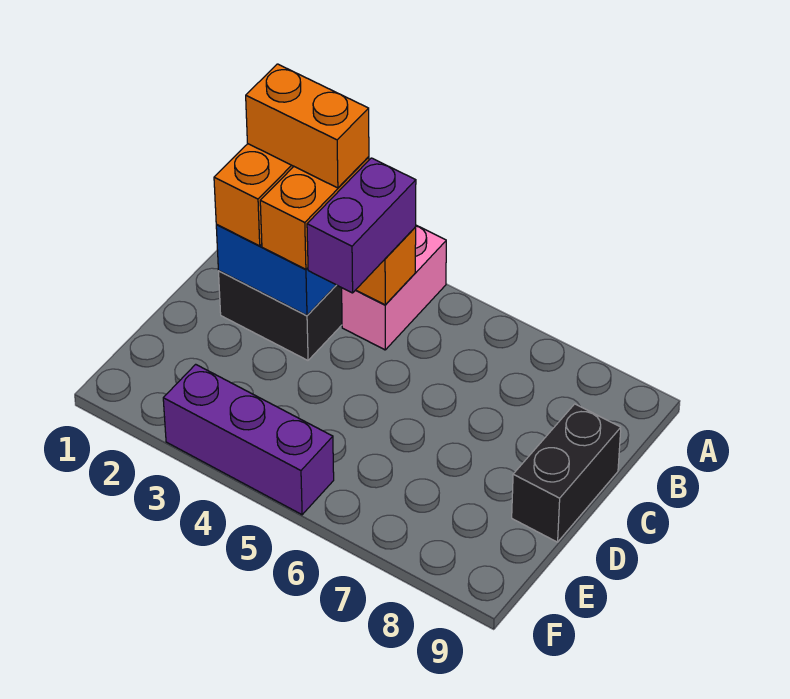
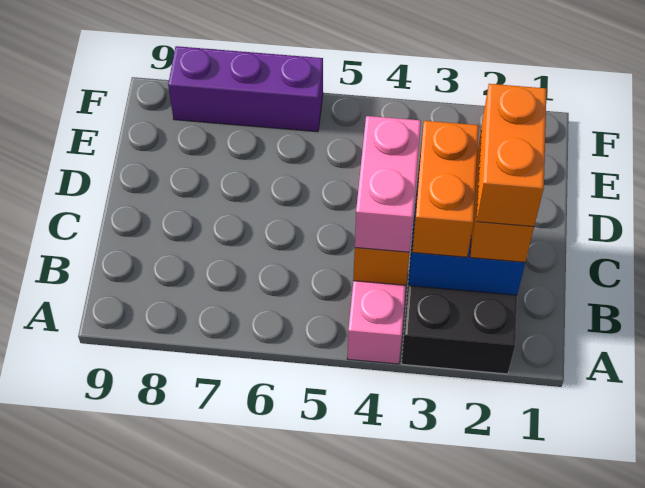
orange 1x2 brick [246,64,369,188] -> orange 1x2 brick turned to [477,84,547,227]
purple 1x2 brick [307,158,416,293] -> pink 1x2 brick [355,116,421,252]
black 1x2 brick [512,404,621,542] -> none
purple 1x3 brick [163,364,334,515] -> purple 1x3 brick moved to [168,46,323,132]

